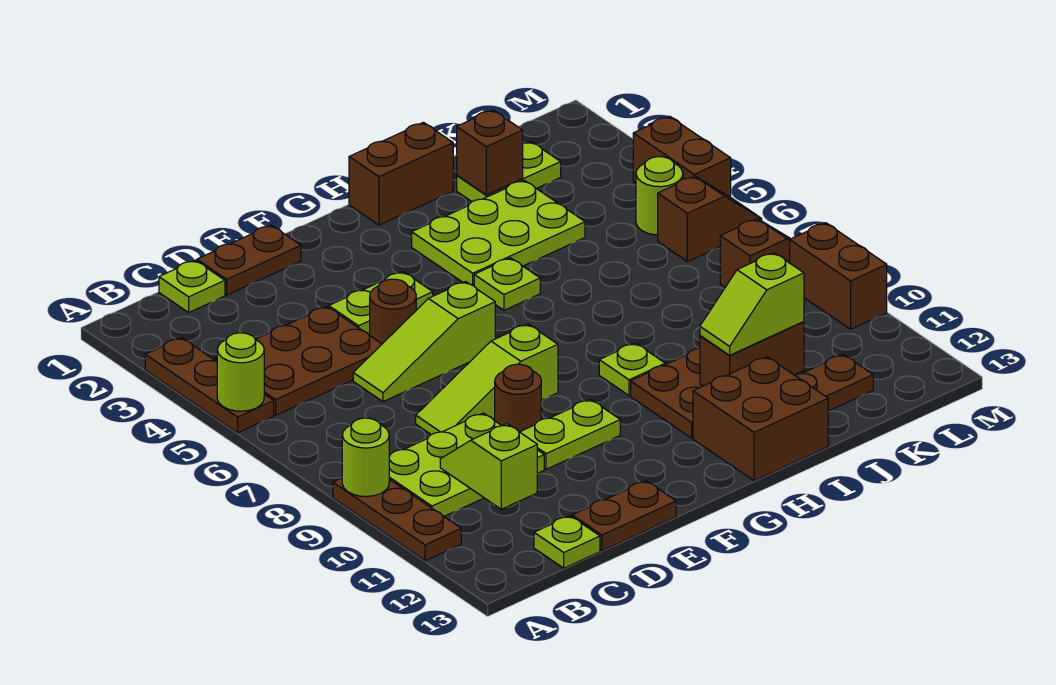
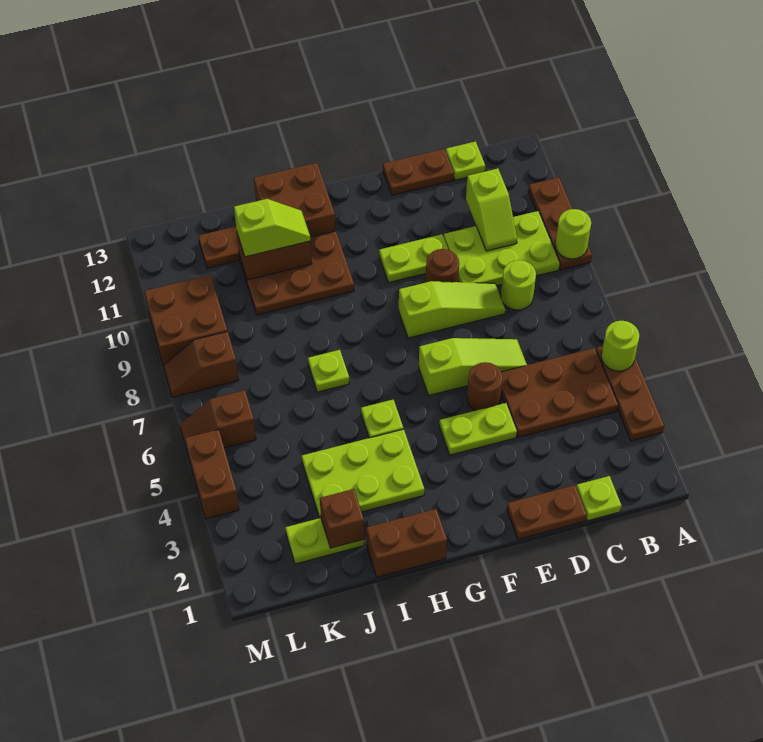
lime 1x1 plate [599,343,665,396] -> lime 1x1 plate moved to [308,350,349,392]
lime 1x1 round brick [636,157,683,235] -> lime 1x1 round brick moved to [501,260,536,310]
brown 1x2 brick [790,223,887,329] -> brown 2x2 brick [144,275,227,366]

